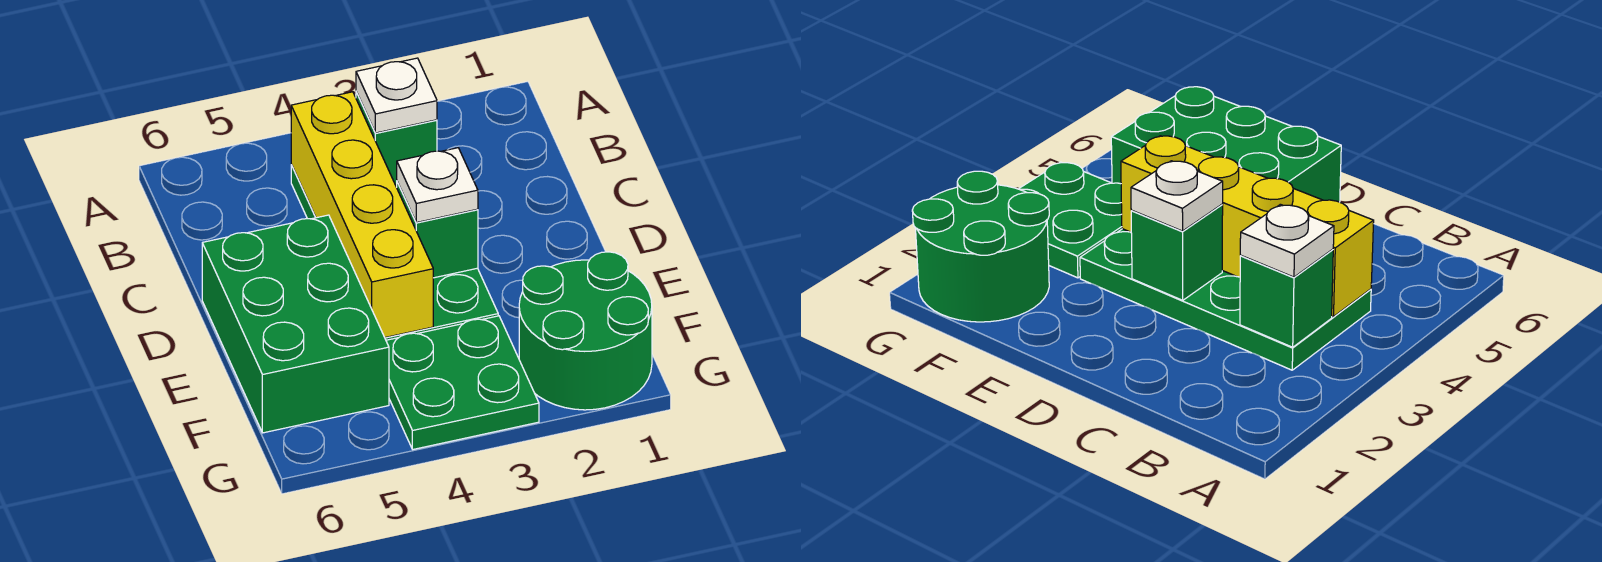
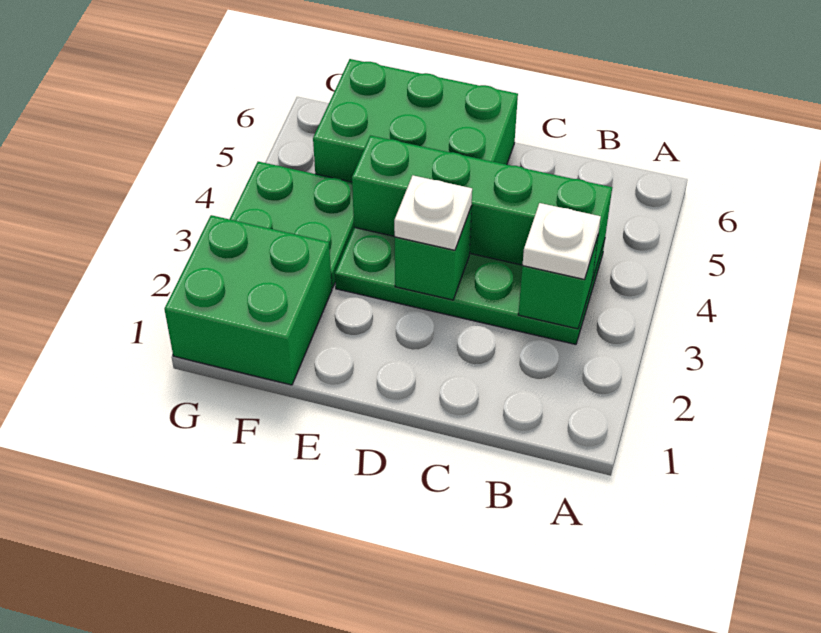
yellow 1x4 brick [291,92,433,337] -> green 1x4 brick [352,135,612,280]
green 2x2 round brick [519,252,652,410] -> green 2x2 brick [165,215,332,385]

